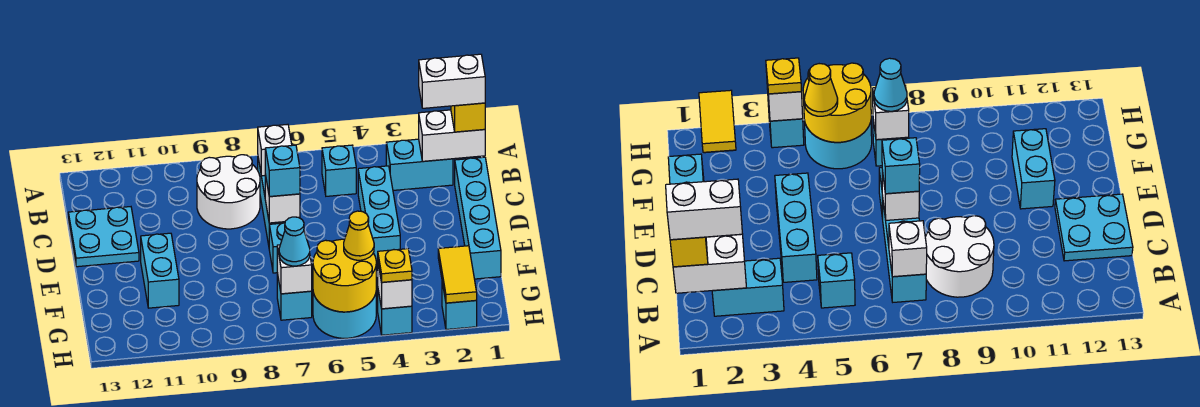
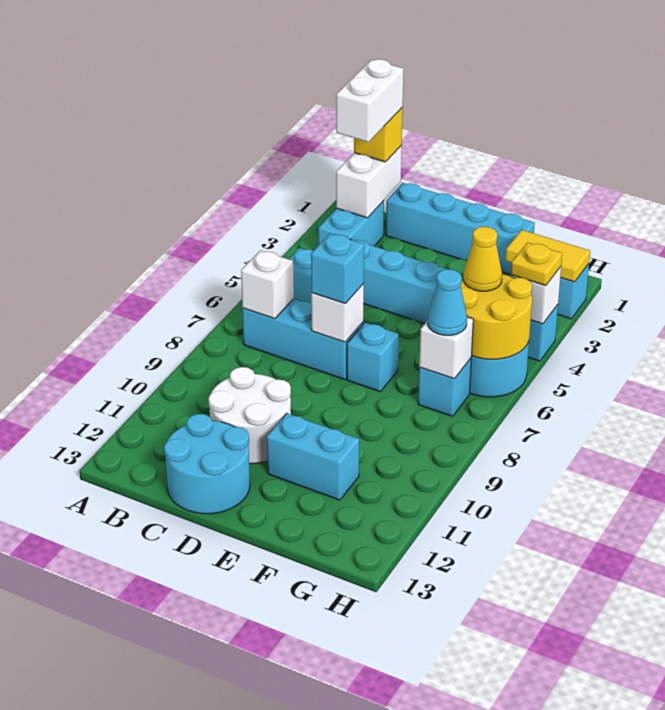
white 2x2 round brick [197,155,260,229] -> white 2x2 round brick moved to [209,367,291,464]
cyan 2x2 plate [68,207,139,267] -> cyan 2x2 round brick [164,414,250,514]

